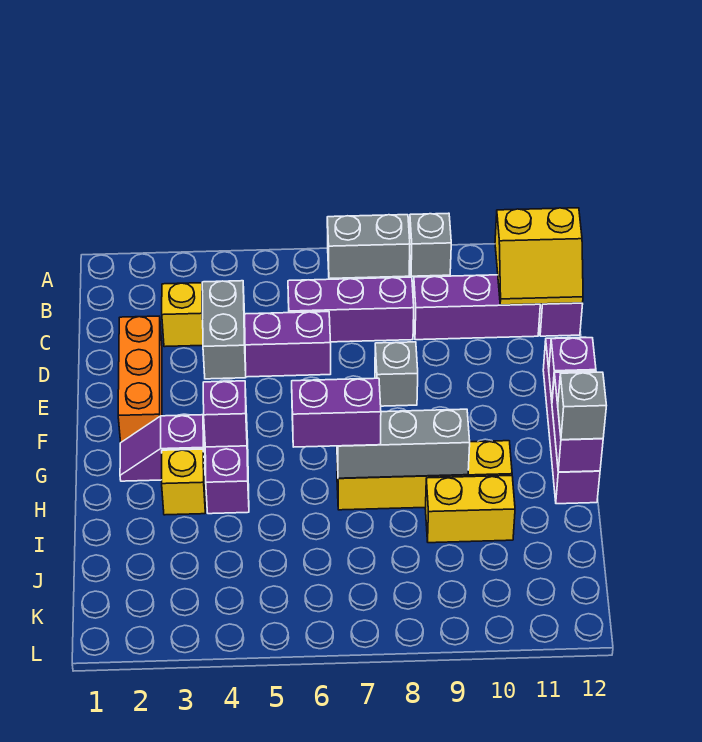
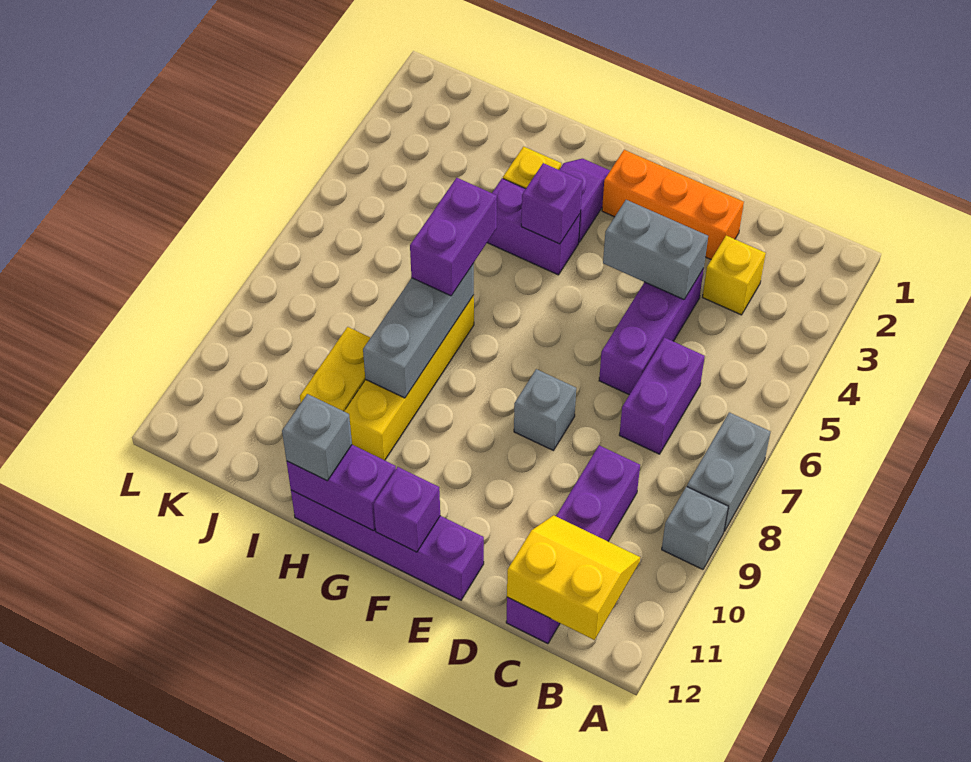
yellow 2x2 slope [495,208,583,305] -> yellow 2x2 slope turned to [507,515,640,640]
purple 1x3 brick [288,277,414,342] -> purple 1x2 brick [619,337,705,454]

